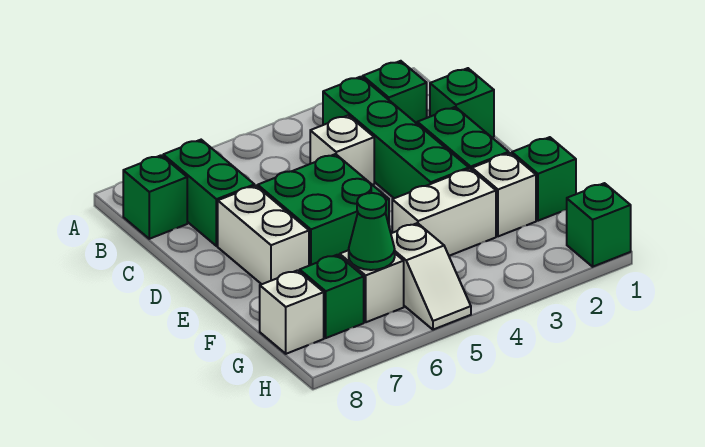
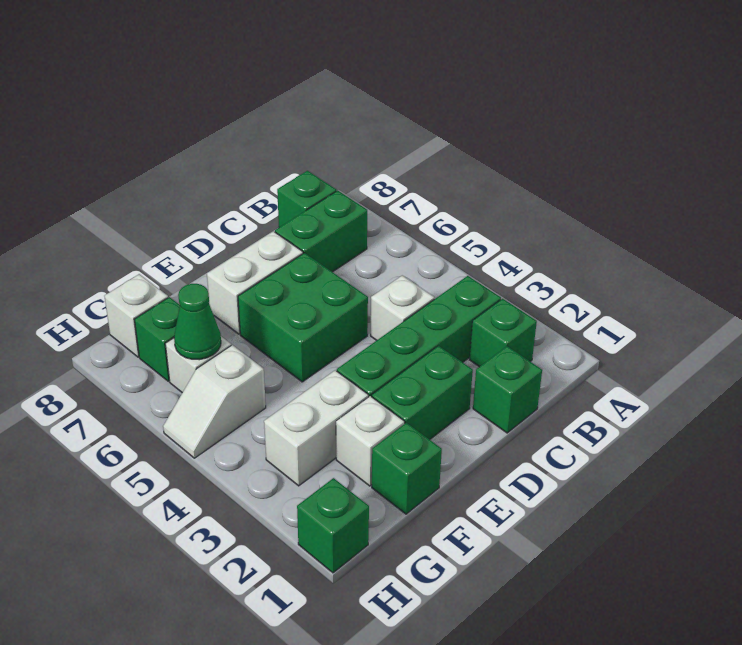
white 1x2 brick [392,169,496,256] -> white 1x2 brick turned to [264,370,368,486]

